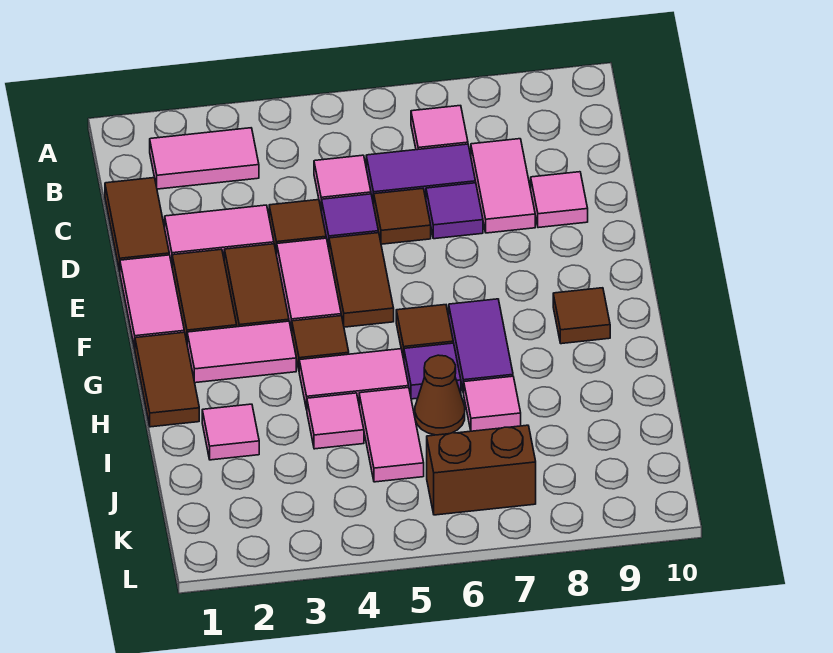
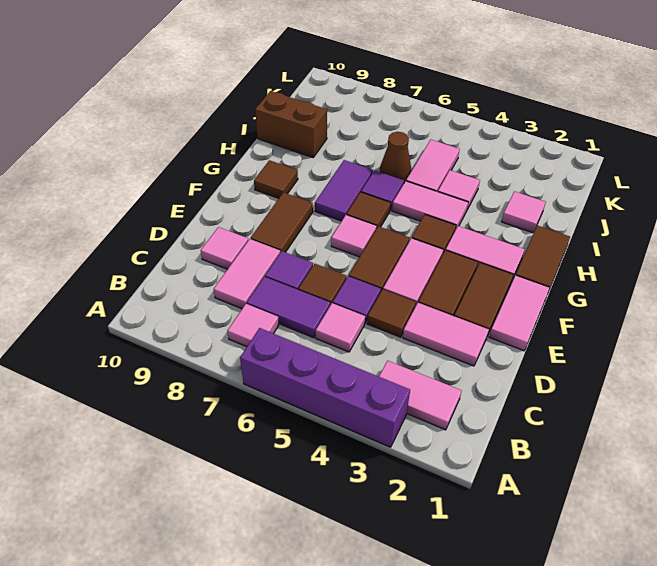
none -> purple 1x4 brick [240,328,410,447]
brown 1x2 tile [105,178,169,271] -> brown 1x2 tile moved to [251,192,313,253]
pink 1x1 tile [464,376,521,431] -> pink 1x1 tile moved to [331,215,377,257]
brown 1x2 brick [427,425,536,515] -> brown 1x2 brick moved to [255,91,327,157]

